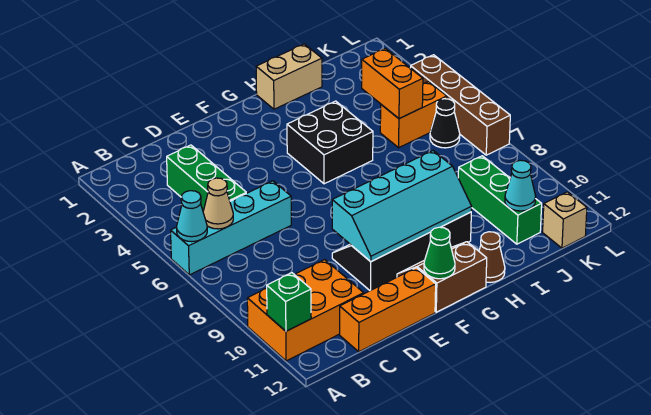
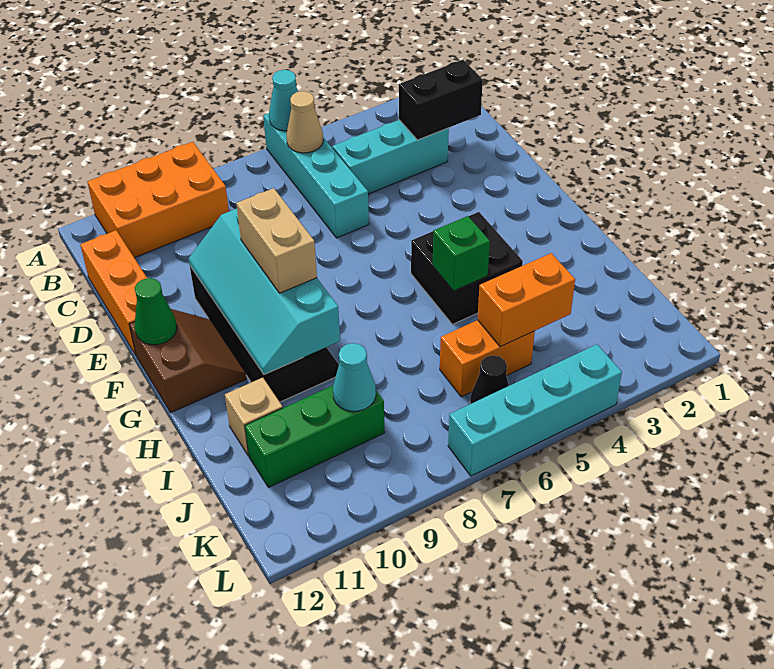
orange 2x3 brick [247,260,364,361] -> orange 2x3 brick turned to [87,142,229,258]
green 1x1 brick [267,273,311,331] -> green 1x1 brick moved to [433,216,490,291]
none -> black 1x2 brick [399,60,483,140]
green 1x3 brick [167,145,246,211] -> cyan 1x3 brick [332,120,449,194]
tan 1x2 brick [256,44,322,109] -> tan 1x2 brick moved to [236,188,317,293]
brown 1x1 cone [479,232,505,282] -> none
orange 1x2 brick [380,82,447,148] -> orange 1x2 brick turned to [440,320,535,397]
cyan 1x1 cone [505,160,536,211] -> cyan 1x1 cone moved to [333,343,376,411]
tan 1x1 brick [543,192,587,248] -> tan 1x1 brick moved to [225,378,283,456]
brown 1x4 brick [411,55,510,155] -> cyan 1x4 brick [448,344,622,476]

